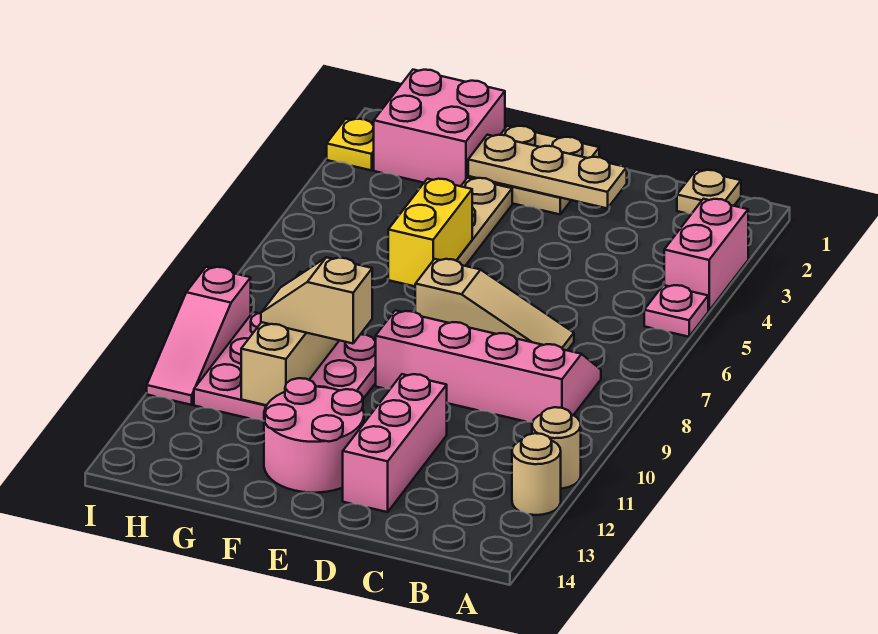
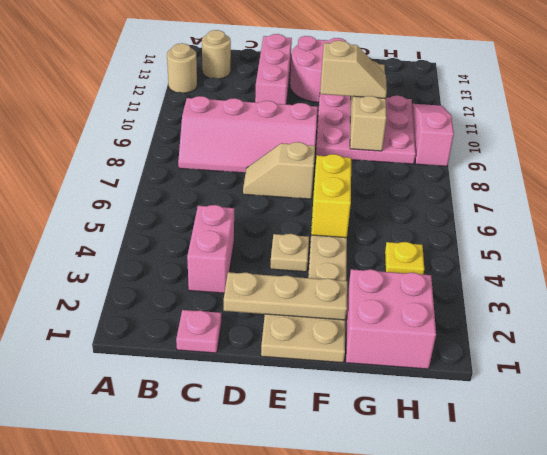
pink 1x2 brick [664,199,748,311] -> pink 1x2 brick moved to [187,205,234,293]
pink 1x1 plate [644,285,708,337] -> pink 1x1 plate moved to [176,310,221,353]
tan 1x1 round brick [532,407,581,489] -> tan 1x1 round brick moved to [202,30,231,79]
tan 1x1 plate [677,170,741,213] -> tan 1x1 plate moved to [270,234,309,272]
tan 1x3 slope [415,259,574,350] -> tan 1x2 slope [243,142,315,199]
yellow 1x1 plate [327,119,374,170] -> yellow 1x1 plate moved to [385,242,424,275]

